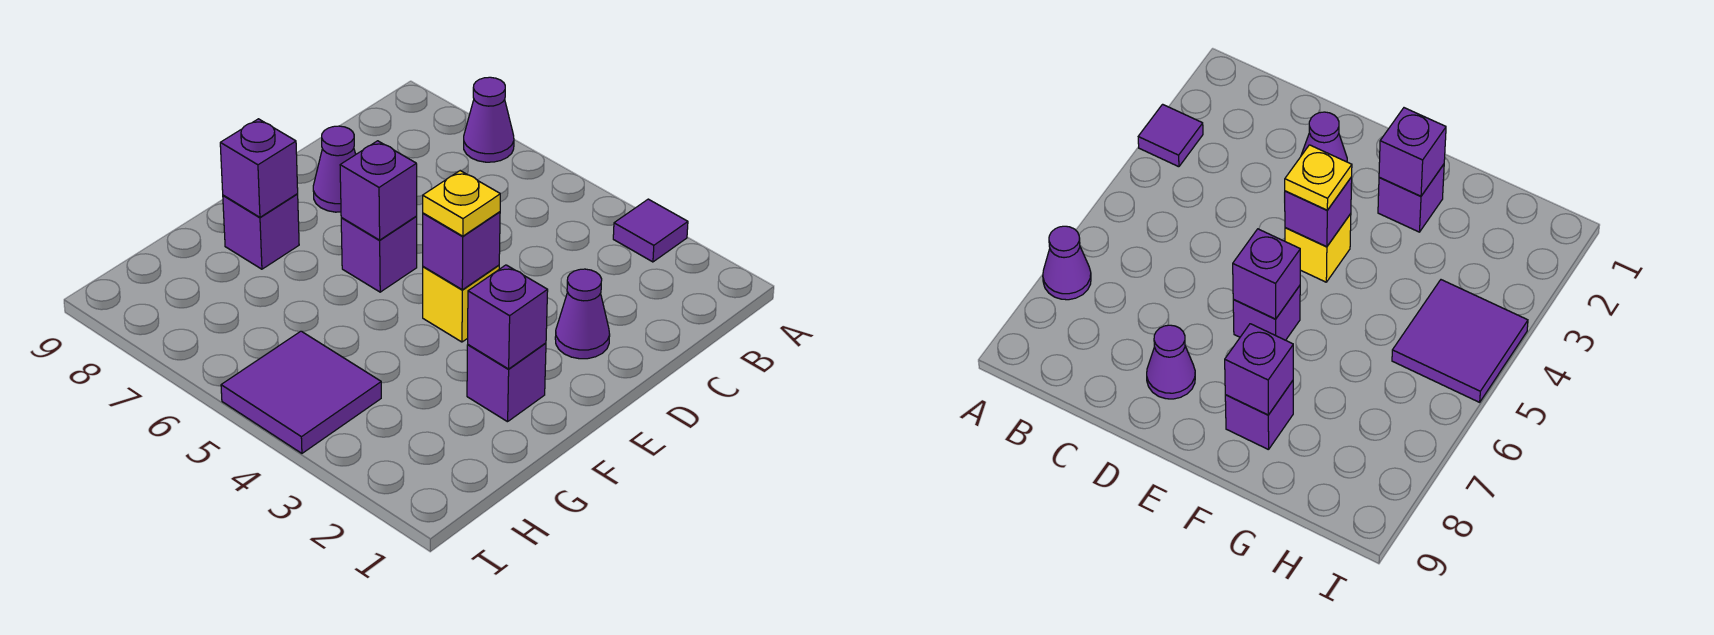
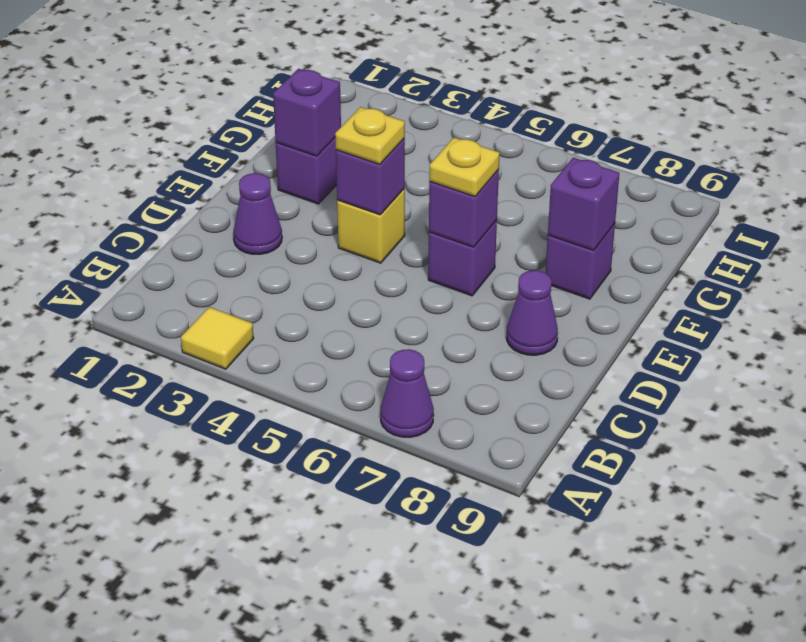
purple 1x1 tile [613,199,688,262] -> yellow 1x1 tile [181,307,254,369]
none -> yellow 1x1 plate [429,138,499,197]
purple 2x2 tile [221,331,381,453] -> none

